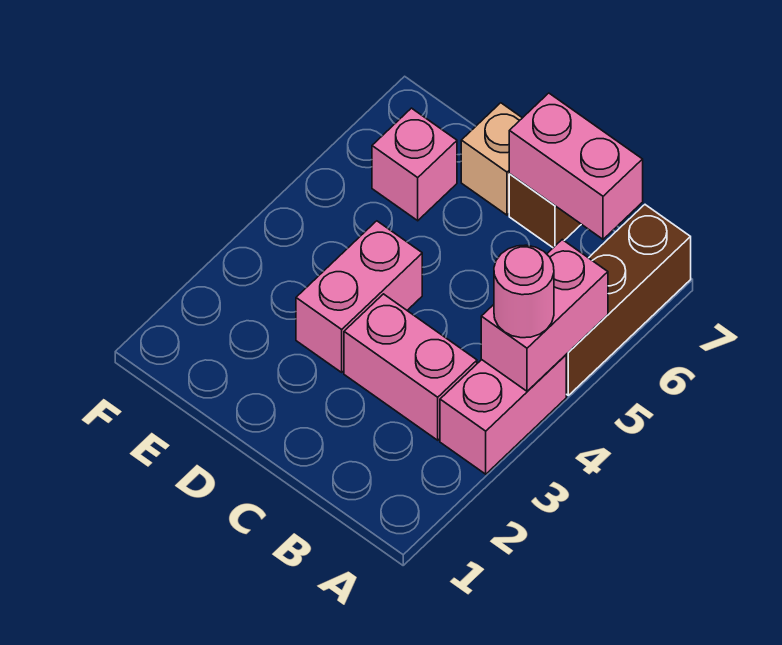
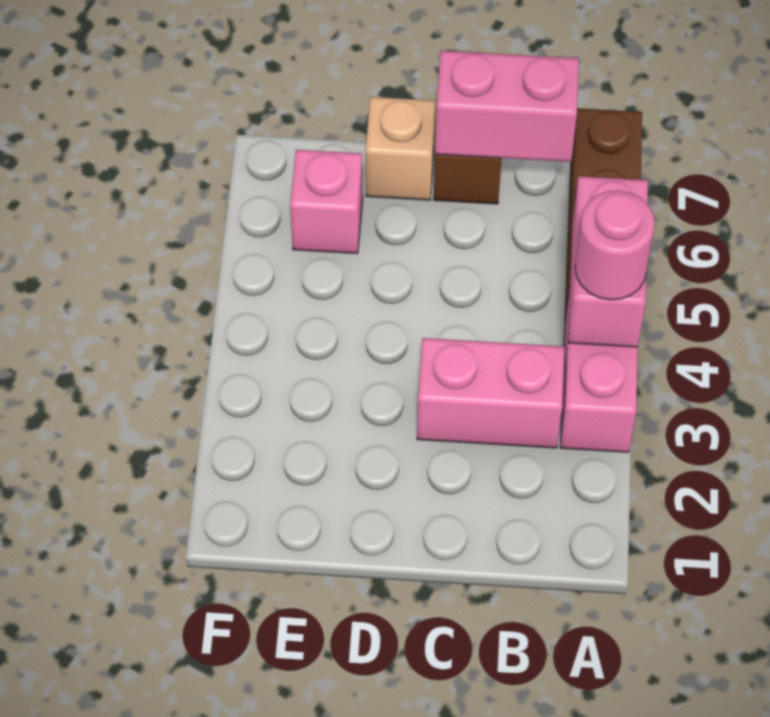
pink 1x2 brick [296,221,422,372] -> none

